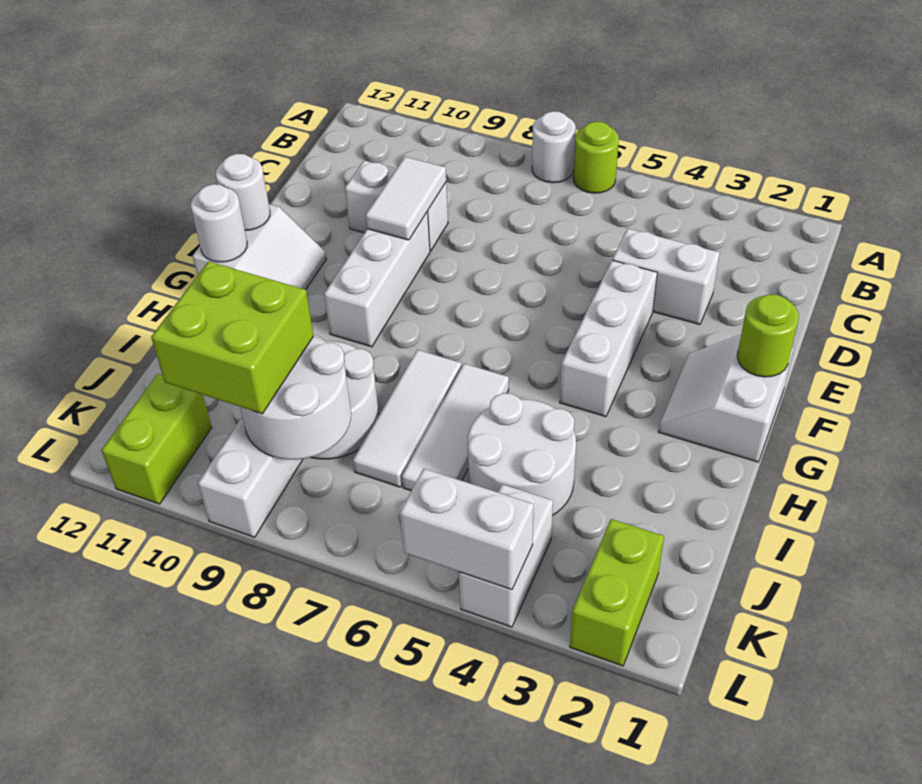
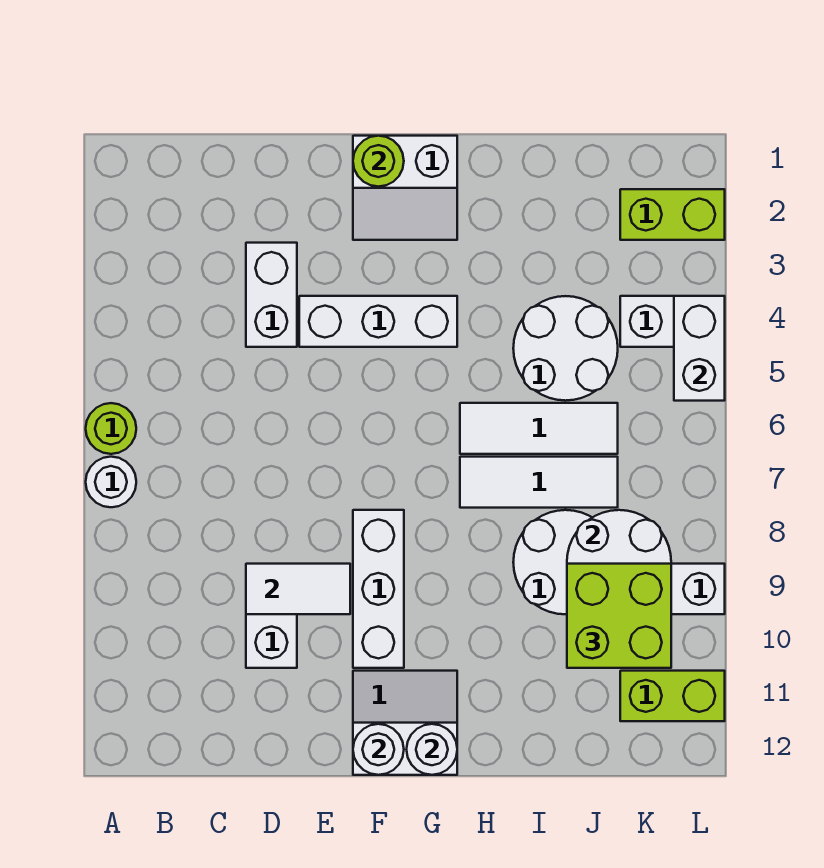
white 1x3 brick [324,212,430,347] -> white 1x3 brick turned to [353,510,404,668]

